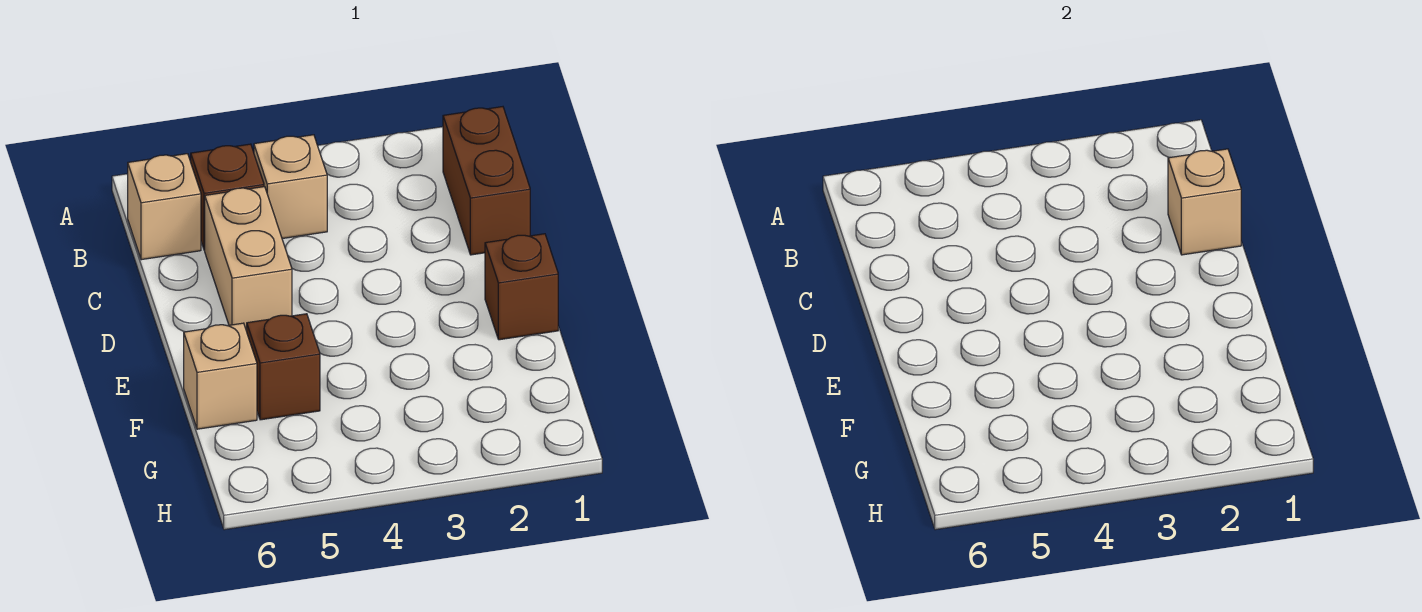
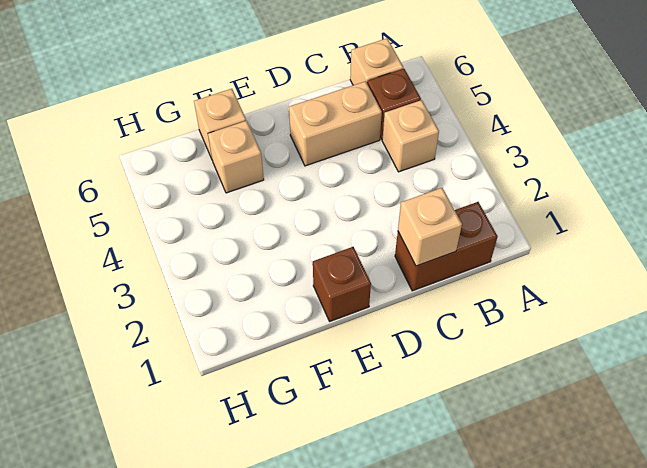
brown 1x1 brick [247,314,320,420] -> tan 1x1 brick [208,121,264,193]

